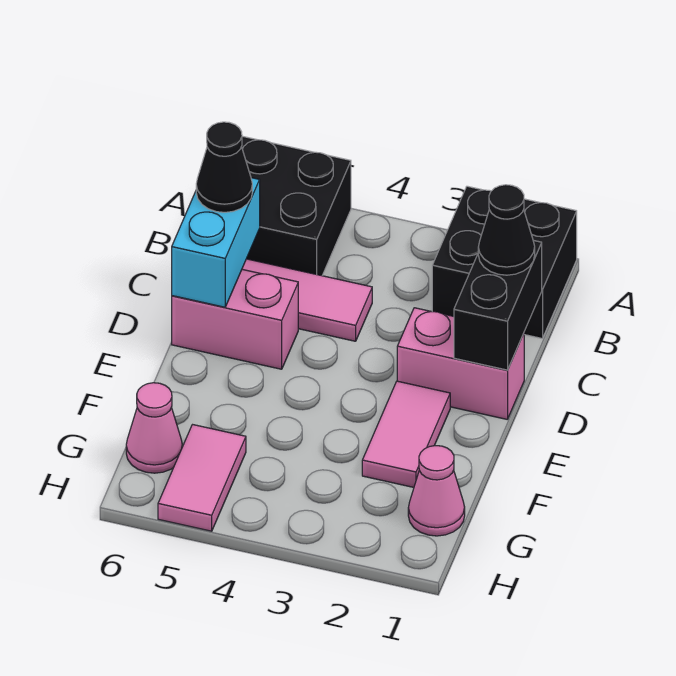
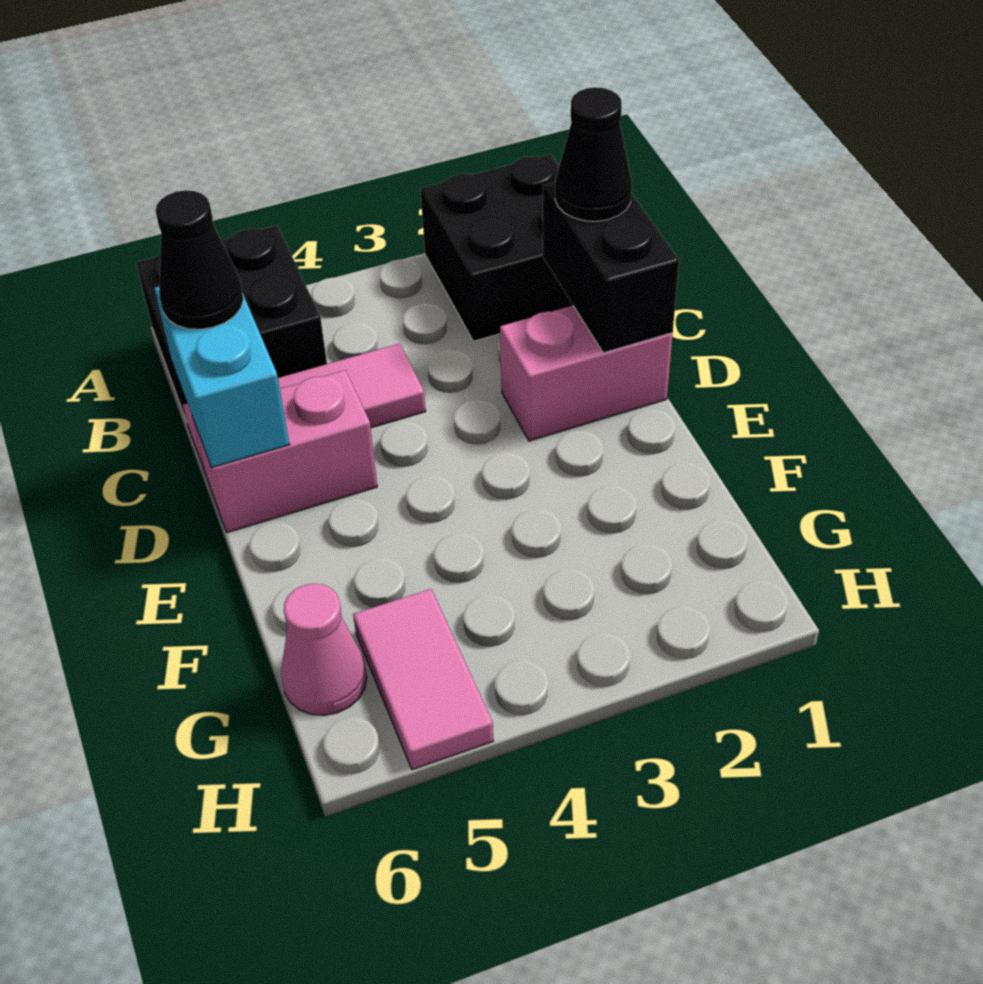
pink 1x2 tile [362,381,450,487] -> none
pink 1x1 cone [408,446,465,536] -> none

